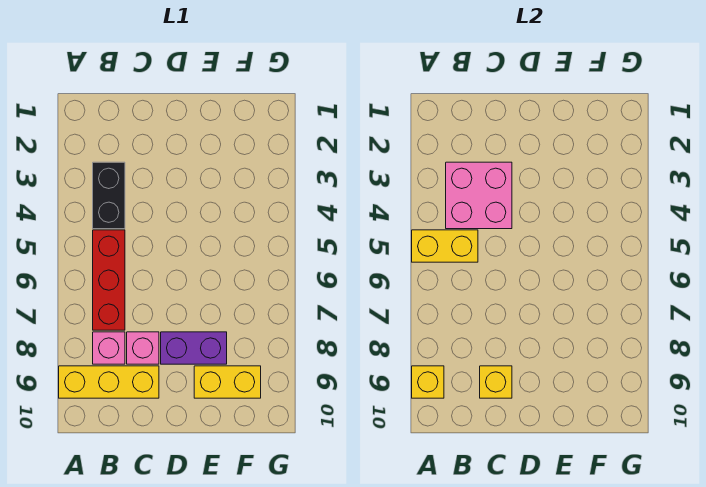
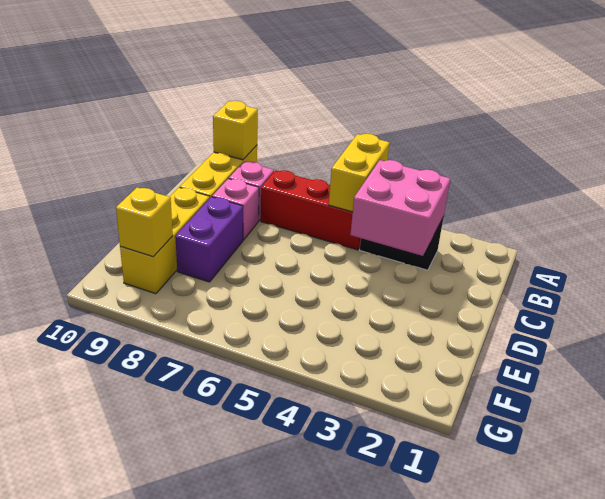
yellow 1x1 brick [480,366,512,398] -> yellow 1x1 brick moved to [116,188,173,257]
yellow 1x2 brick [194,366,261,398] -> yellow 1x3 brick [120,188,210,294]

